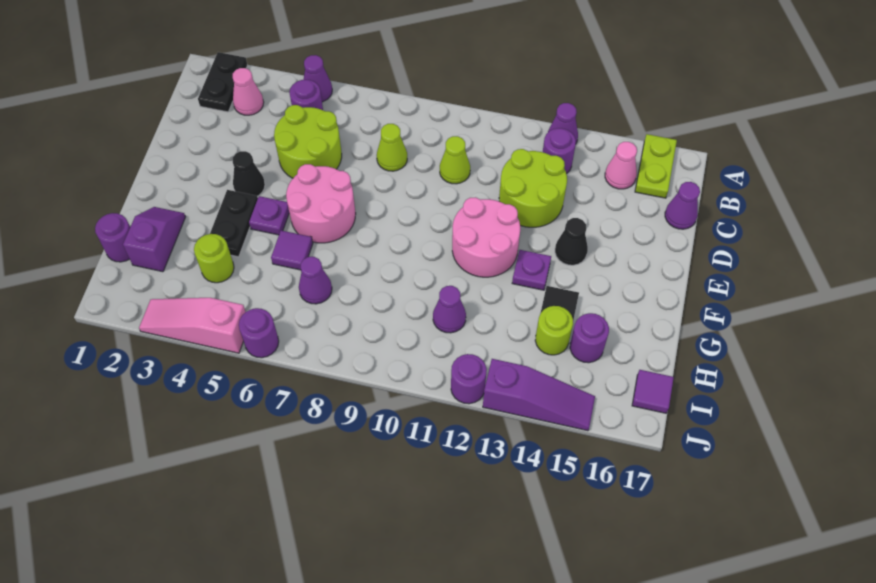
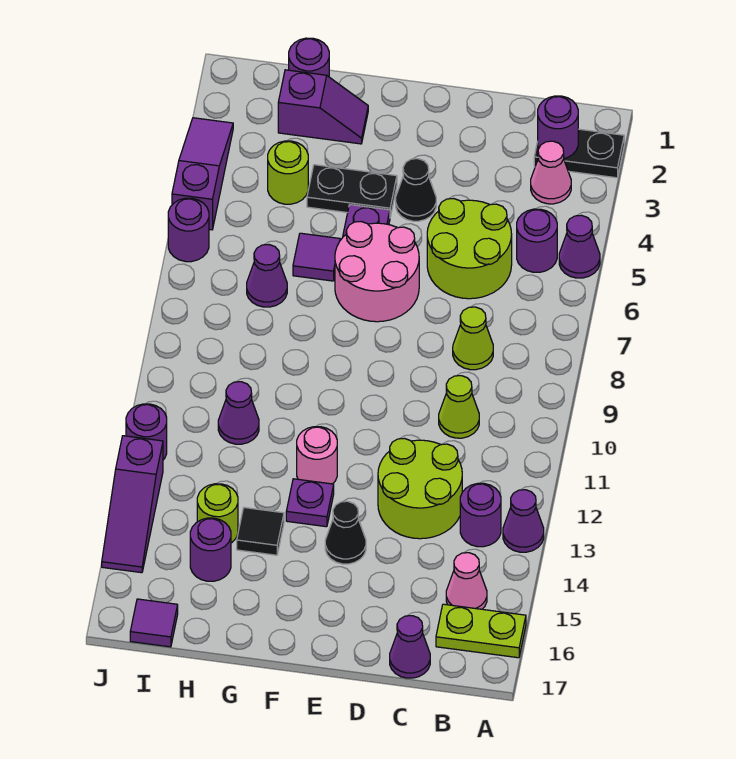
none -> purple 1x1 round brick [538,96,578,158]
pink 2x2 round brick [452,197,520,277] -> pink 1x1 round brick [297,427,337,484]
pink 1x3 slope [139,298,245,353] -> purple 1x3 slope [172,118,233,230]

